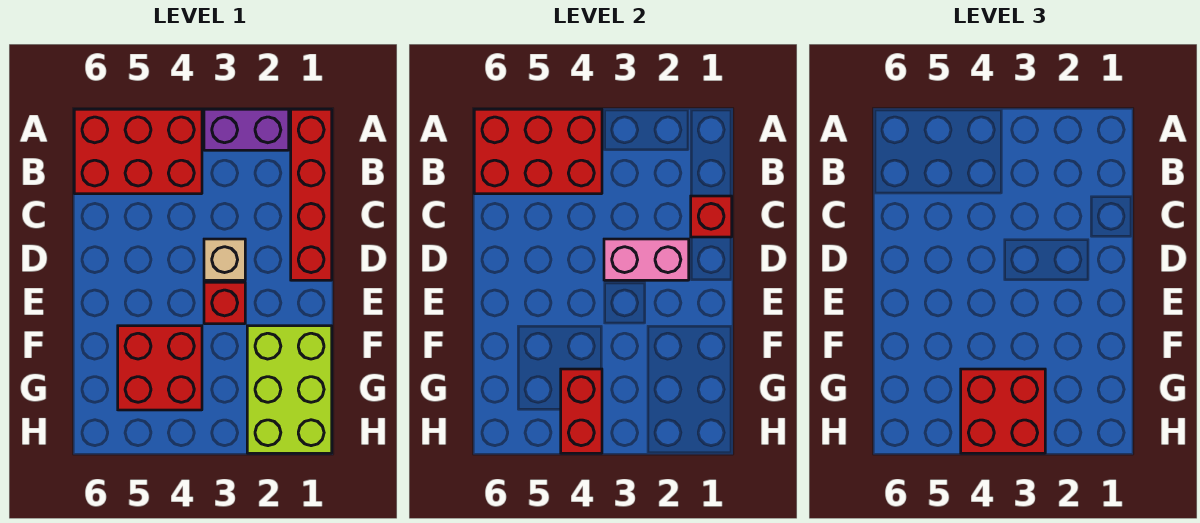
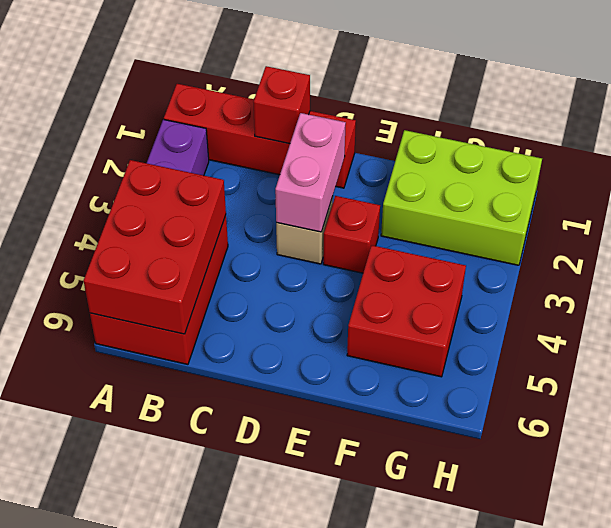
red 2x2 brick [961,369,1045,453] -> none
red 1x2 brick [561,369,602,453] -> none

